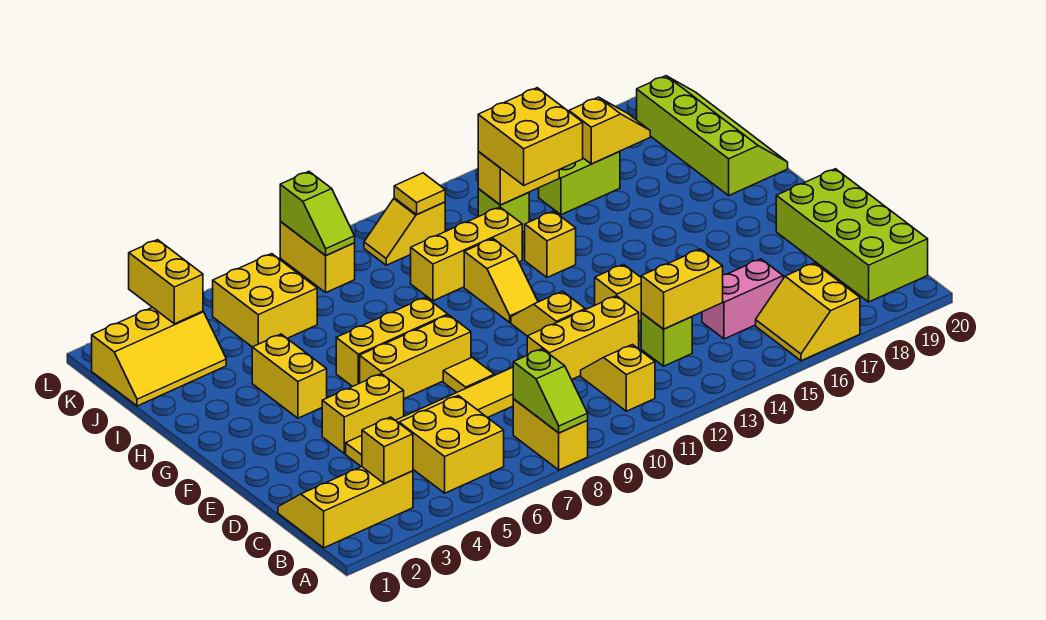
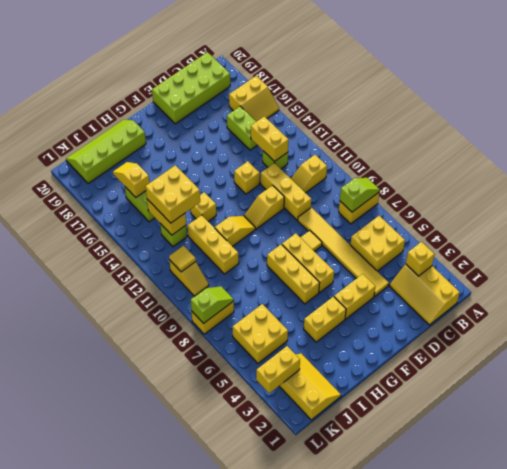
pink 1x2 brick [702,259,783,339] -> lime 1x2 brick [227,106,257,150]
yellow 1x2 brick [322,374,404,454] -> yellow 1x2 brick turned to [334,274,375,319]

